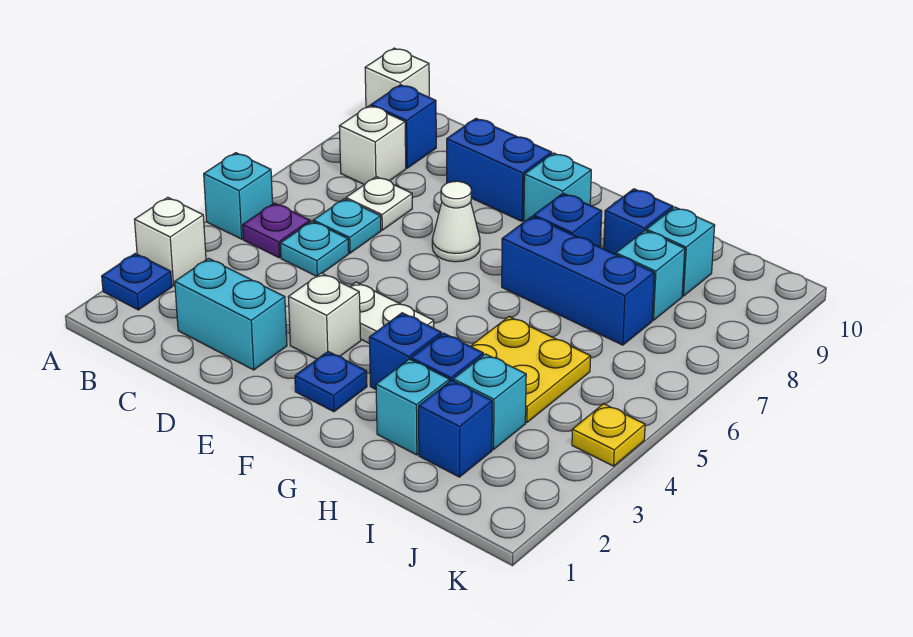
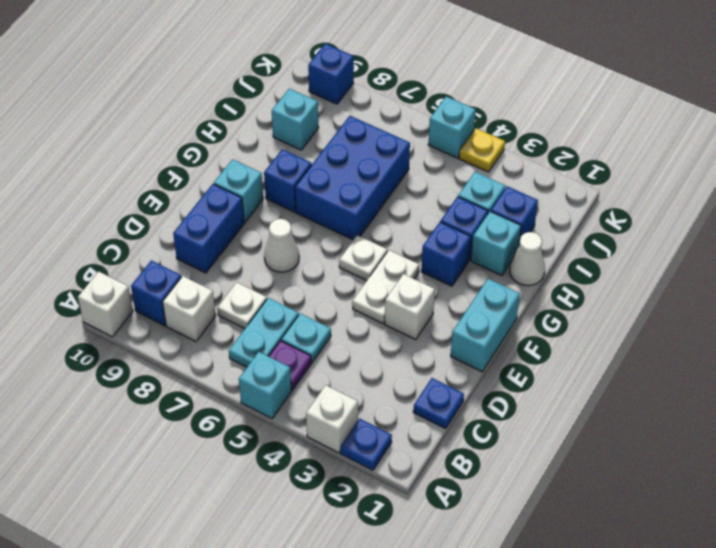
cyan 1x2 brick [175,258,287,370] -> cyan 1x2 brick moved to [451,279,520,372]
cyan 1x1 plate [313,199,381,253] -> cyan 1x2 plate [229,298,299,367]
blue 1x1 plate [295,352,367,412] -> blue 1x1 plate moved to [413,378,464,429]
none -> white 1x1 plate [339,235,387,281]
blue 1x3 brick [502,216,654,345] -> blue 2x3 brick [295,116,410,240]
none -> white 1x1 cone [510,232,545,286]
yellow 2x2 plate [471,317,591,423] -> none
blue 1x1 brick [604,189,673,254] -> blue 1x1 brick moved to [308,44,354,104]
cyan 1x1 brick [616,231,685,320] -> cyan 1x1 brick moved to [428,96,476,158]

